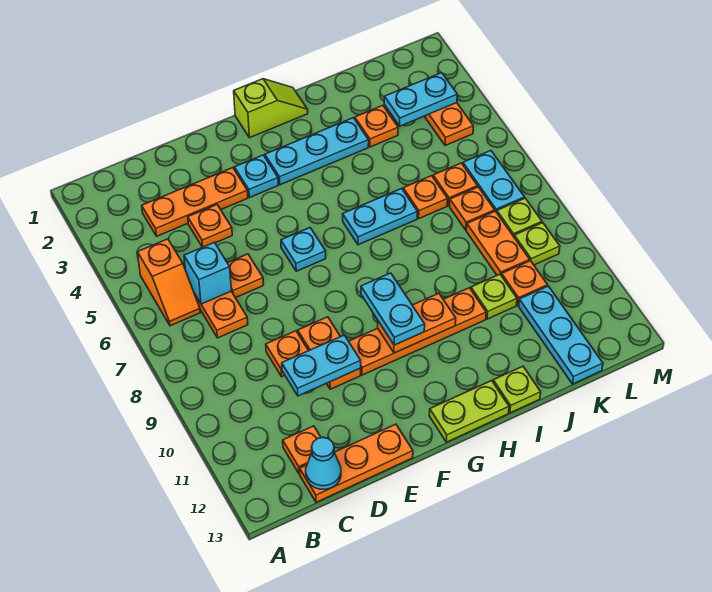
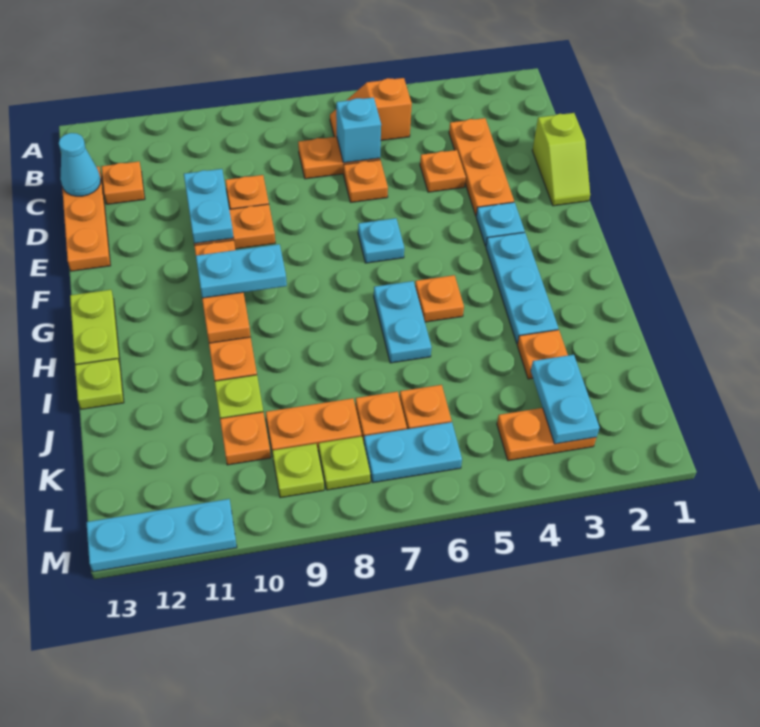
lime 1x2 slope [234,79,308,138] -> lime 1x2 slope moved to [532,113,590,206]
orange 1x1 plate [403,176,448,218] -> orange 1x1 plate moved to [415,275,464,322]
cyan 1x3 plate [519,286,603,384] -> cyan 1x3 plate moved to [86,499,237,572]

